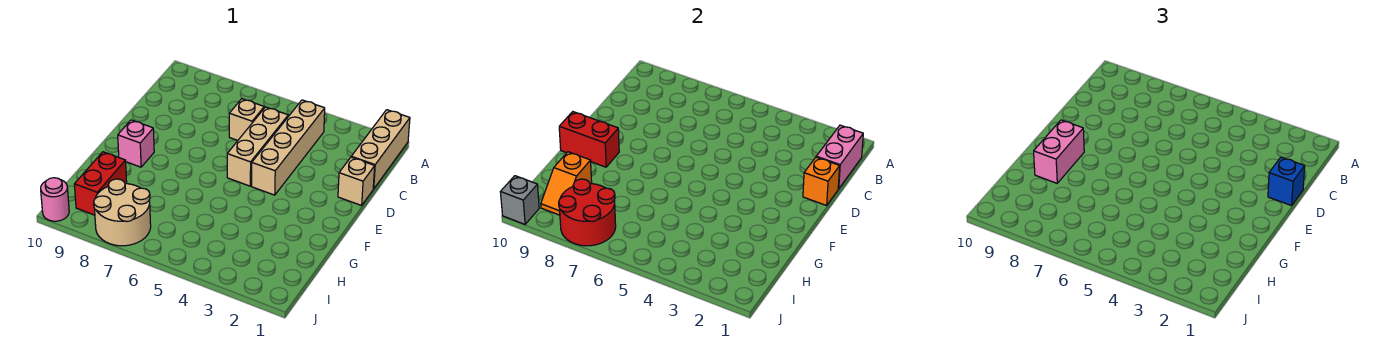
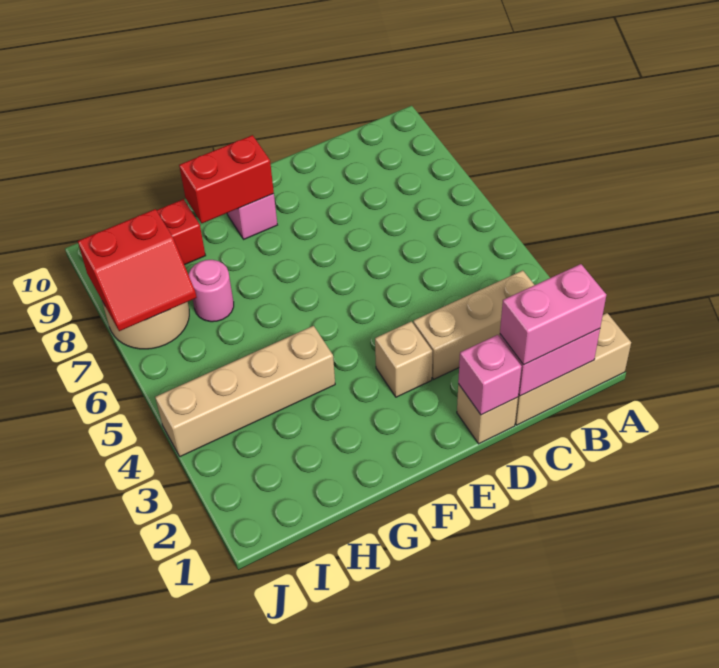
tan 1x4 brick [252,100,325,195] -> tan 1x4 brick moved to [155,326,335,457]
tan 1x3 brick [227,107,288,186] -> tan 1x3 brick moved to [413,270,534,379]
tan 1x1 brick [229,99,264,140] -> tan 1x1 brick moved to [375,321,432,397]
orange 1x1 brick [803,157,840,205] -> pink 1x1 brick [458,335,522,415]
blue 1x1 brick [1268,157,1305,205] -> none
red 1x2 brick [559,112,619,167] -> red 1x2 brick turned to [179,135,274,223]
pink 1x2 brick [1034,120,1084,183] -> pink 1x2 brick moved to [500,264,606,365]
orange 1x2 slope [541,152,592,215] -> none
red 2x2 round brick [559,179,616,246] -> red 2x2 slope [78,209,197,331]
pink 1x1 round brick [41,178,69,221] -> pink 1x1 round brick moved to [189,260,234,322]
grey 1x1 brick [501,176,539,224] -> none

